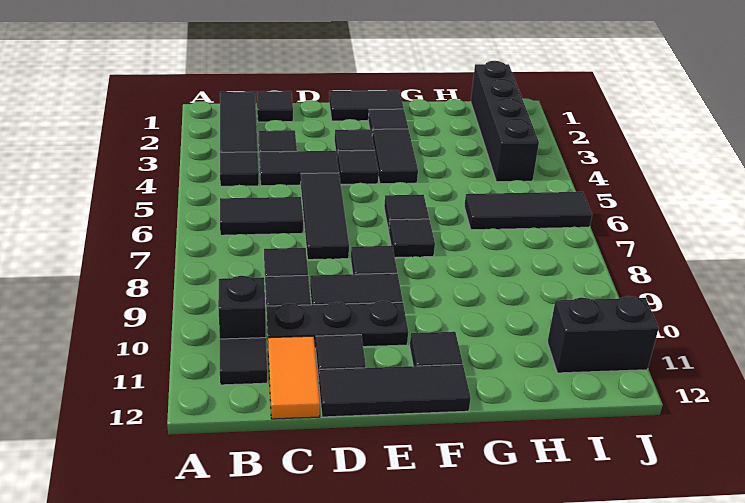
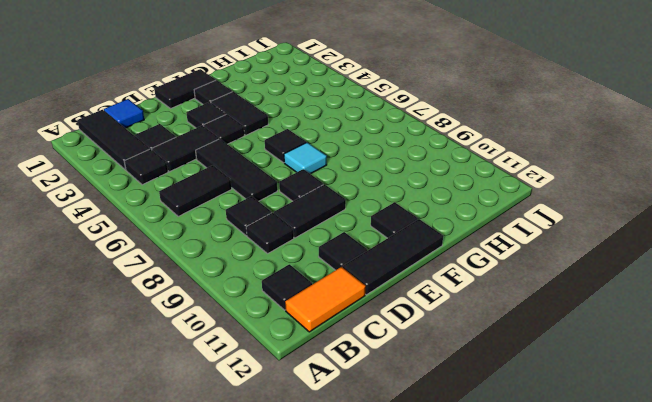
black 1x1 brick [218,276,266,339] -> none
black 1x1 tile [257,91,293,122] -> blue 1x1 tile [104,99,144,128]
black 1x3 plate [267,301,408,348] -> none
orange 1x2 tile [268,336,320,419] -> orange 1x2 tile turned to [285,267,366,332]
black 1x1 tile [389,219,435,258] -> cyan 1x1 tile [284,142,327,174]
black 1x3 tile [464,192,592,230] -> none
black 1x4 brick [471,61,539,182] -> none
black 1x2 brick [548,296,659,373] -> none

